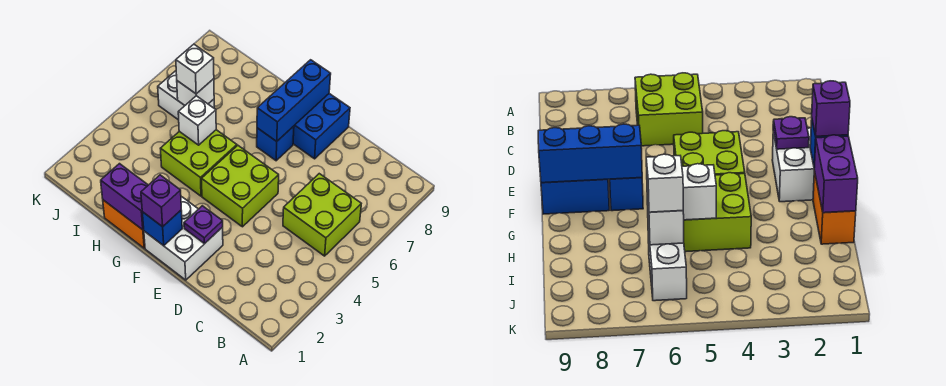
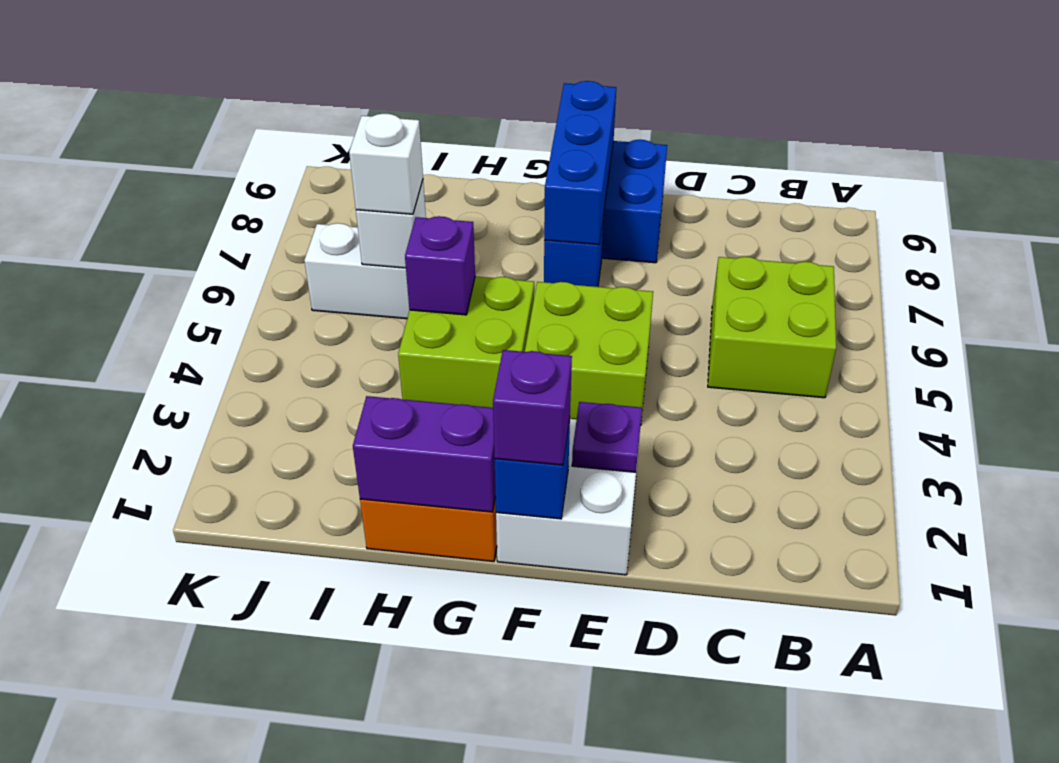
white 1x1 brick [178,96,216,145] -> purple 1x1 brick [405,216,475,315]

